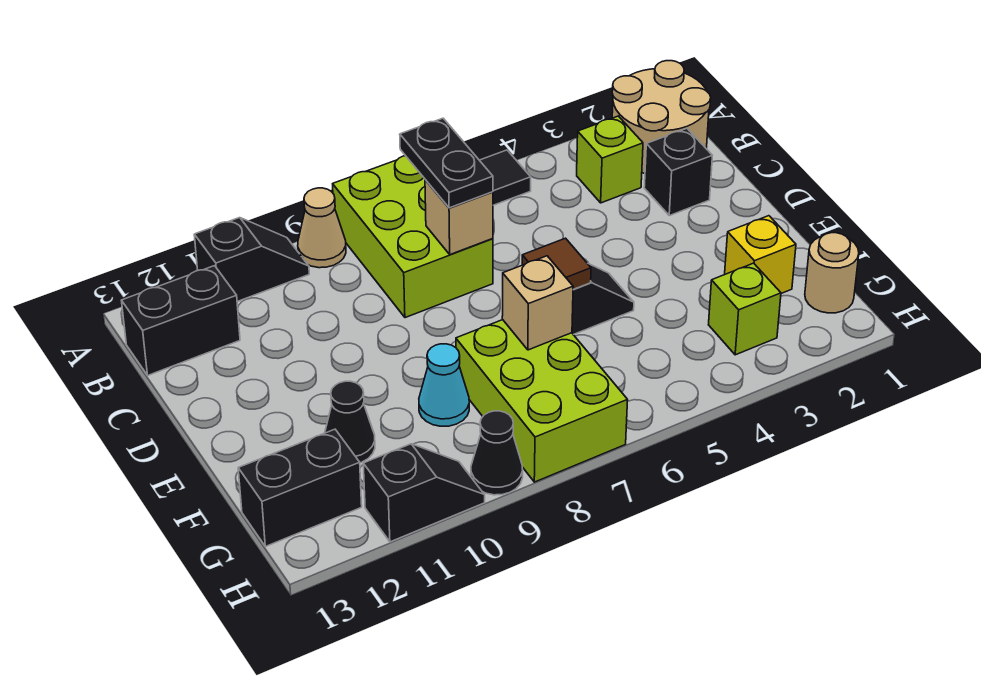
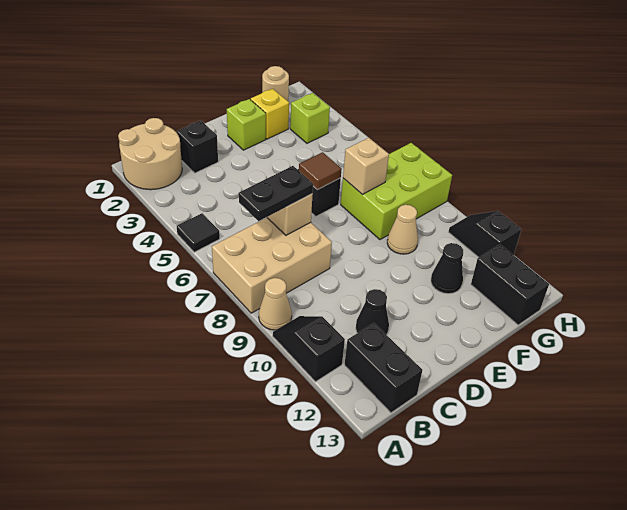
lime 2x3 brick [333,156,493,318] -> tan 2x3 brick [212,218,332,313]
lime 1x1 brick [577,116,643,203] -> lime 1x1 brick moved to [227,99,266,150]
cyan 1x1 cone [419,344,469,426] -> tan 1x1 cone [387,205,418,254]
black 1x1 cone [471,411,523,495] -> black 1x1 cone moved to [356,289,389,335]

